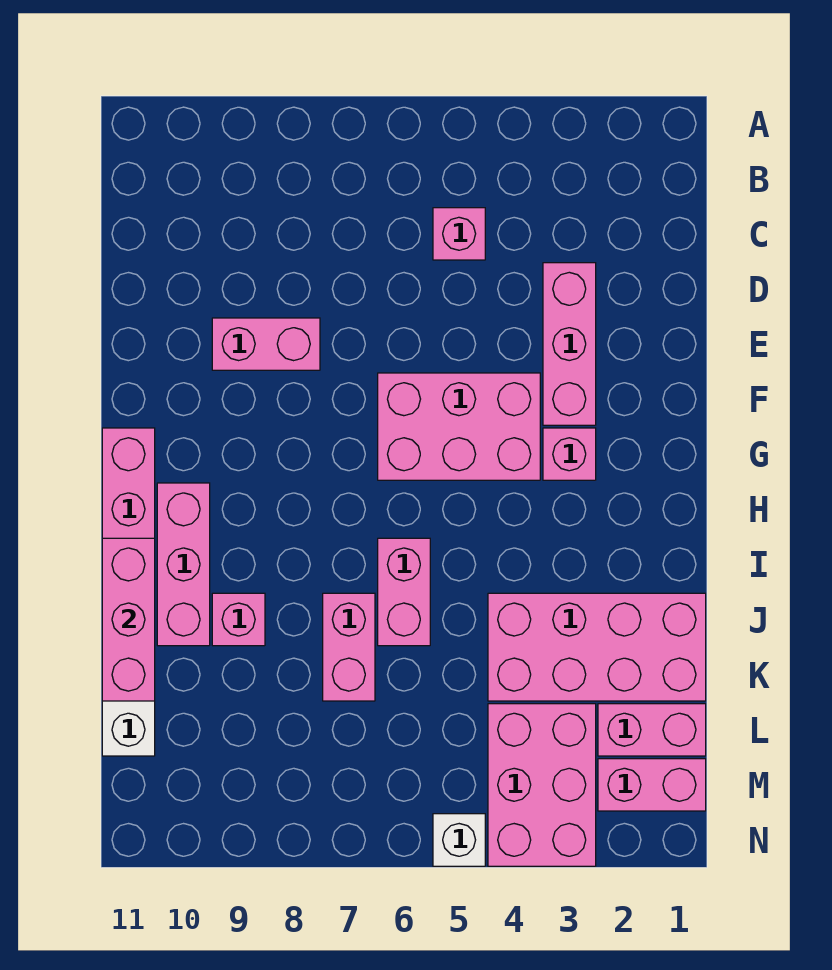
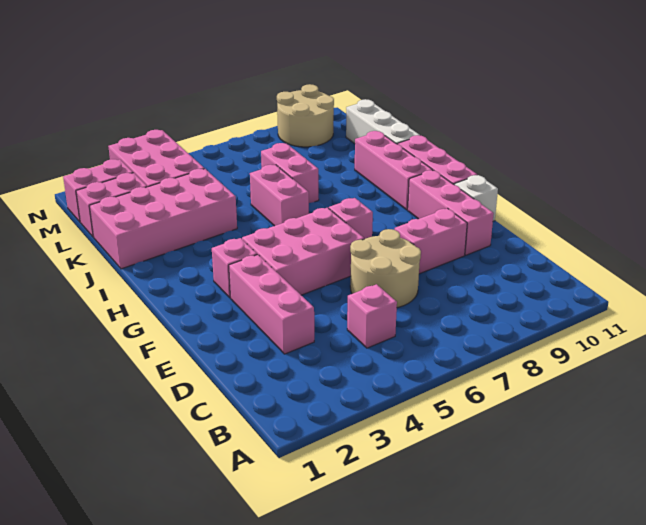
none -> tan 2x2 round brick [350,229,421,308]
pink 1x3 brick [102,538,155,701] -> pink 1x3 brick moved to [408,170,494,255]
pink 1x1 brick [212,593,265,646] -> pink 1x1 brick moved to [329,198,373,239]
none -> tan 2x2 round brick [277,84,334,147]
white 1x1 brick [433,814,485,866] -> white 1x1 brick moved to [454,175,498,221]

